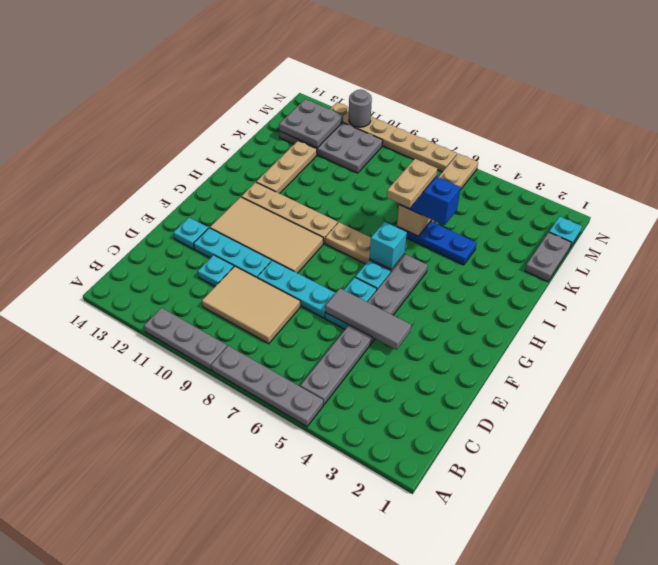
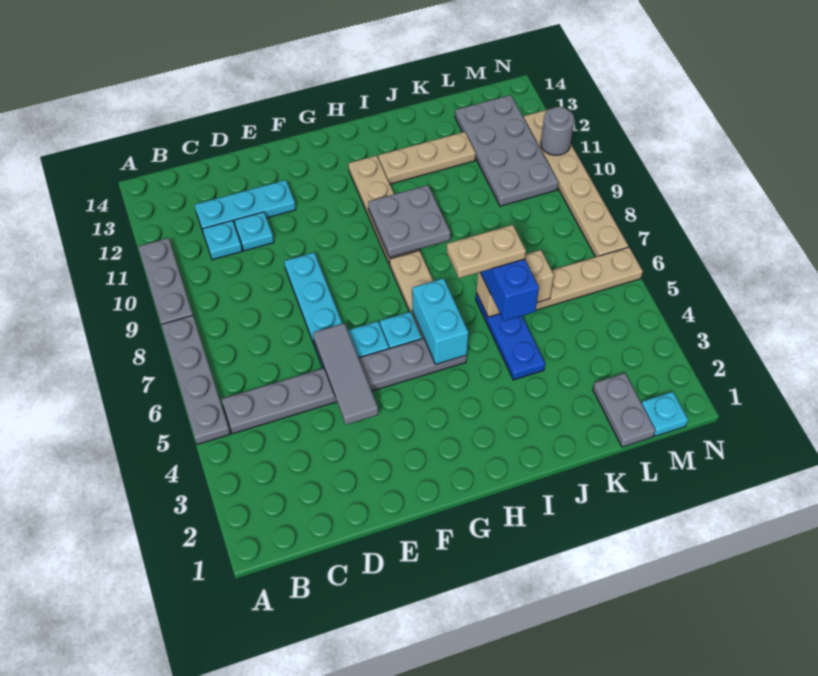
tan 2x3 tile [202,266,300,344] -> none
cyan 1x3 plate [194,228,271,278] -> cyan 1x3 plate turned to [195,180,296,231]
cyan 1x1 plate [173,218,208,249] -> cyan 1x1 plate moved to [203,221,242,260]
tan 2x4 tile [210,197,323,273] -> none
cyan 1x1 brick [370,222,407,270] -> cyan 1x2 brick [412,278,468,364]
grey 1x2 plate [525,232,572,282] -> grey 1x2 plate turned to [593,373,655,447]
grey 2x2 plate [279,99,343,148] -> grey 2x2 plate moved to [368,185,451,257]

